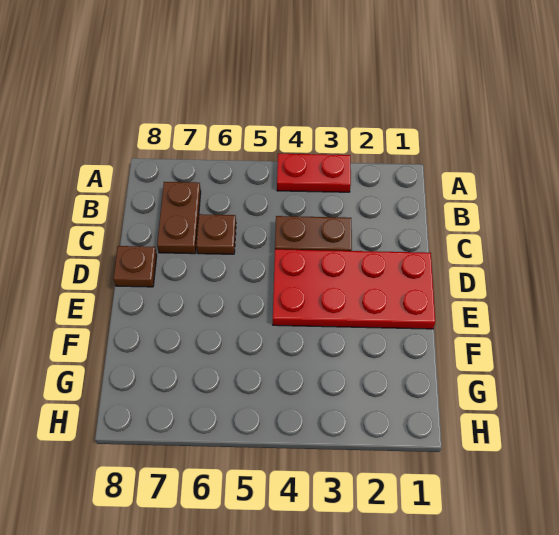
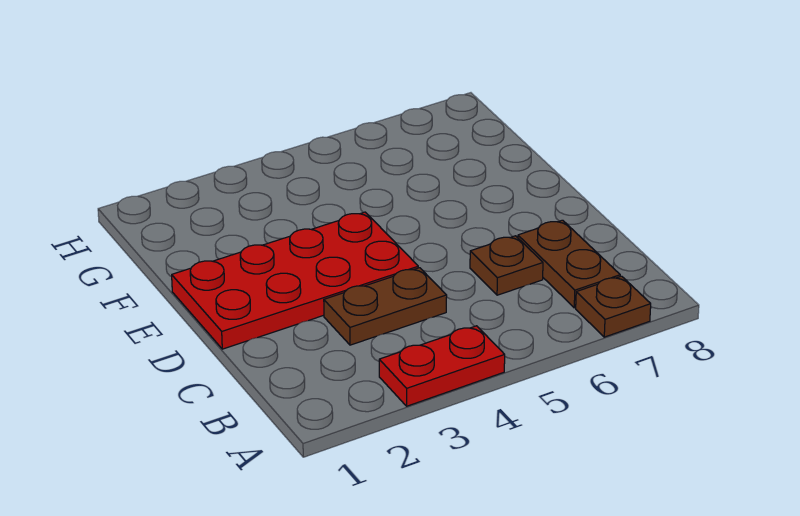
brown 1x1 plate [113,246,157,287] -> brown 1x1 plate moved to [576,276,651,337]

